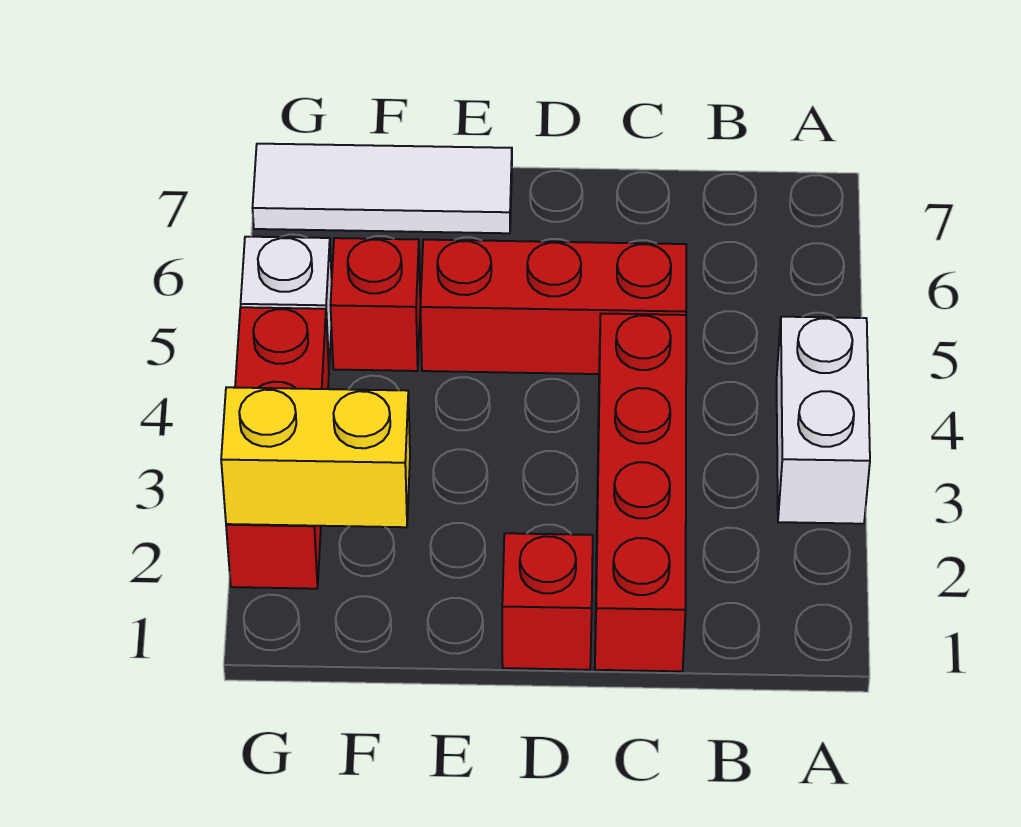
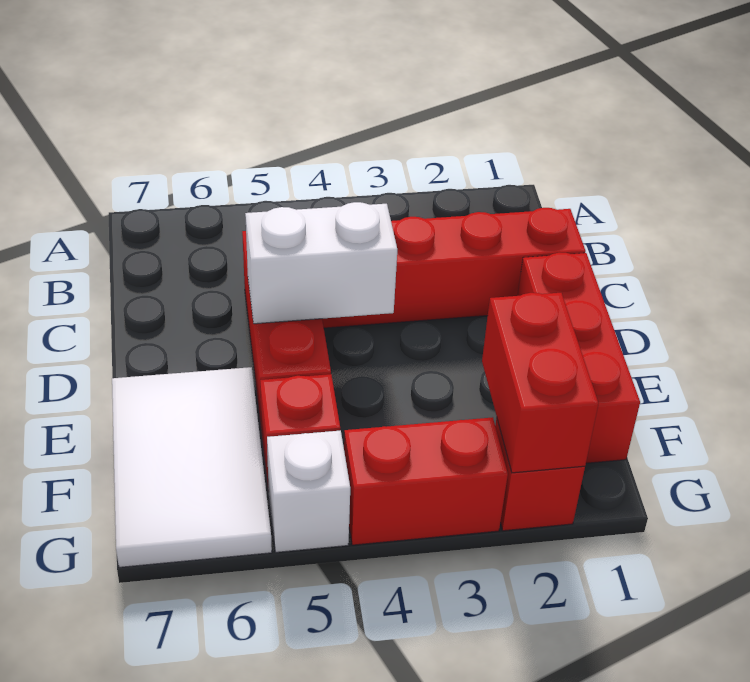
white 1x2 brick [777,317,870,524] -> white 1x2 brick moved to [245,202,397,324]
red 1x1 brick [502,533,593,670] -> red 1x3 brick [517,253,640,463]
white 1x3 tile [253,144,512,233] -> white 2x3 tile [112,367,272,567]
yellow 1x2 brick [221,387,410,527] -> red 1x2 brick [482,293,599,473]

